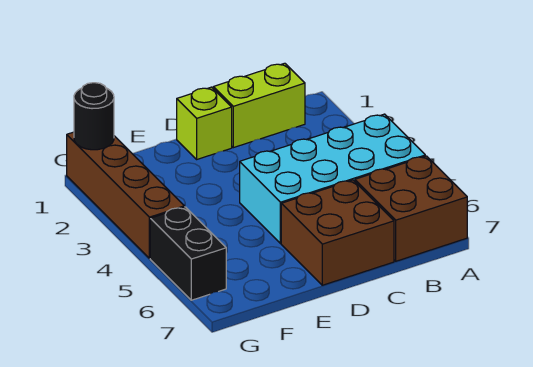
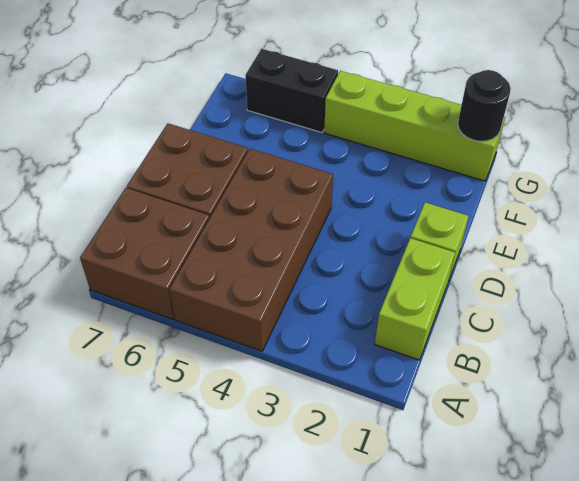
cyan 2x4 brick [240,114,425,243] -> brown 2x4 brick [169,149,333,351]
brown 1x4 brick [67,132,184,258] -> lime 1x4 brick [324,71,505,181]

